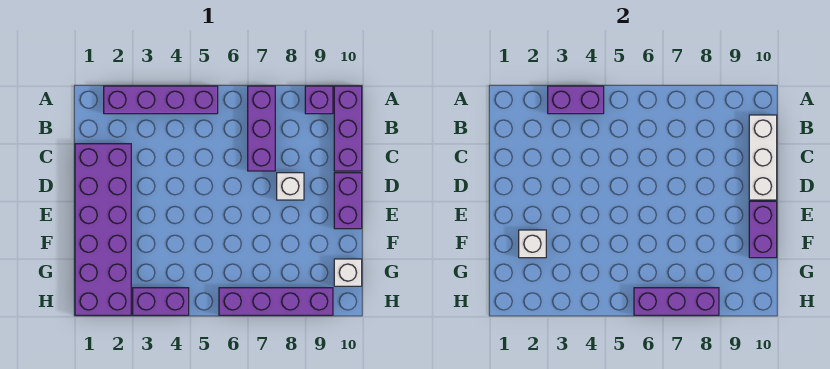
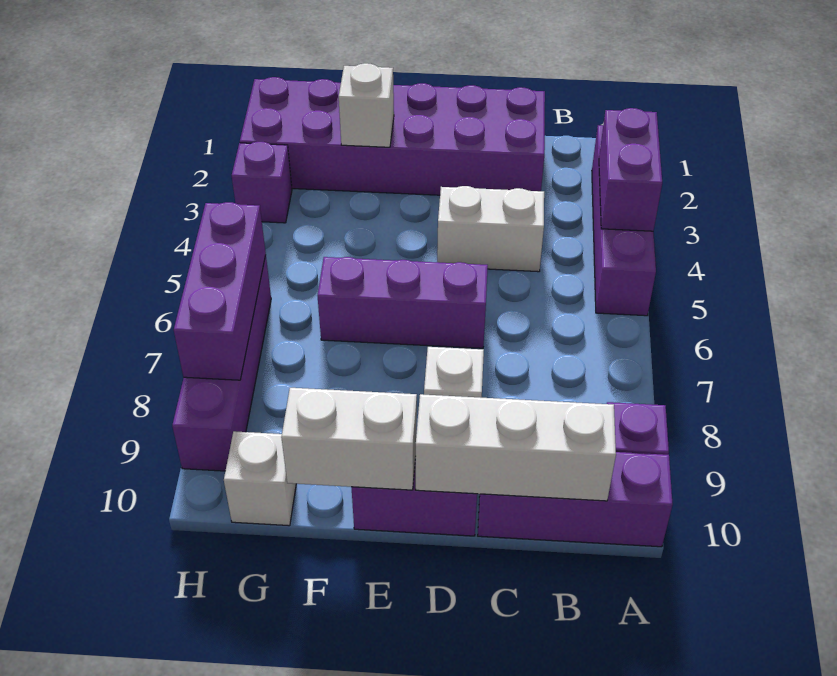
purple 1x3 brick [248,86,275,171] -> purple 1x3 brick moved to [318,257,488,348]
none -> white 1x2 brick [437,186,544,272]
purple 1x2 brick [749,201,777,258] -> white 1x2 brick [281,388,417,490]
purple 1x2 brick [133,288,189,315] -> purple 1x1 brick [232,142,292,223]

